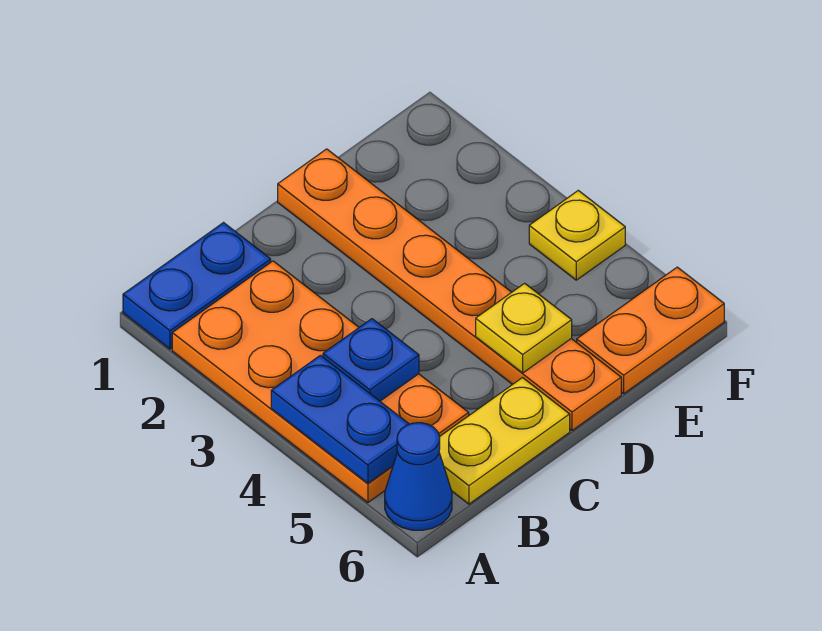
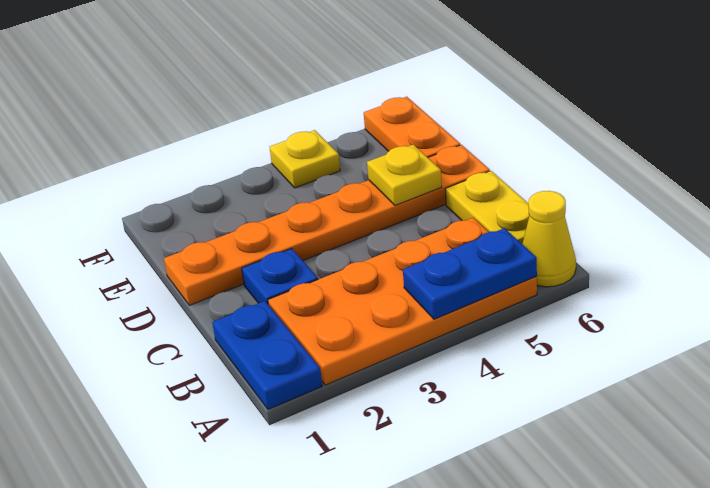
blue 1x1 cone [385,423,452,530] -> yellow 1x1 cone [523,191,576,287]
blue 1x1 plate [323,319,419,401] -> blue 1x1 plate moved to [242,249,318,304]

